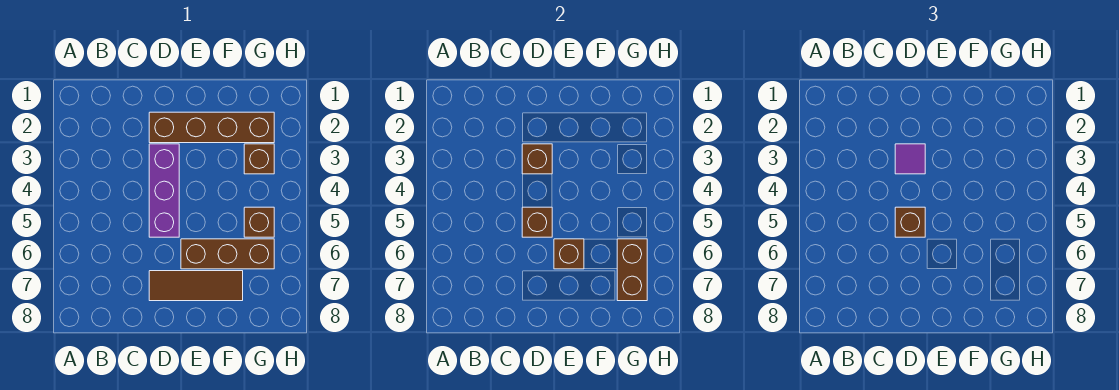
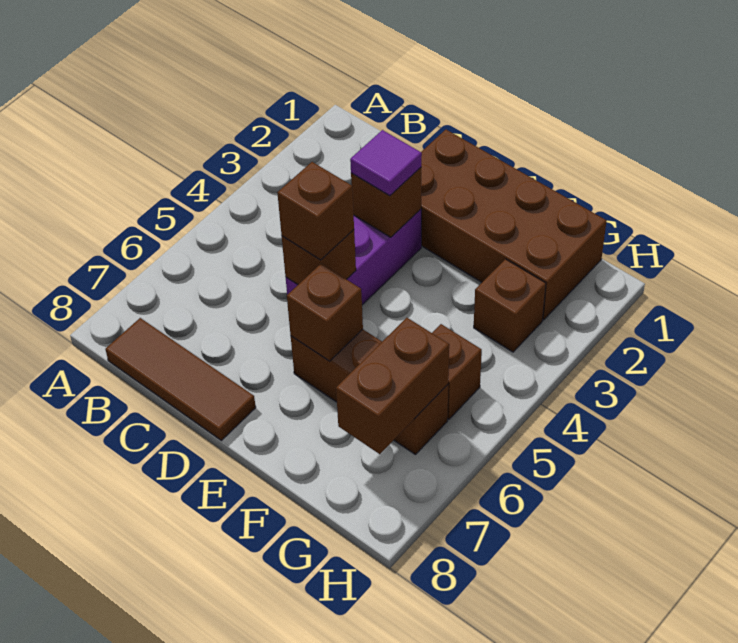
brown 1x4 brick [149,112,274,143] -> brown 2x4 brick [421,130,606,320]
brown 1x3 tile [149,271,243,301] -> brown 1x3 tile moved to [105,318,256,440]

